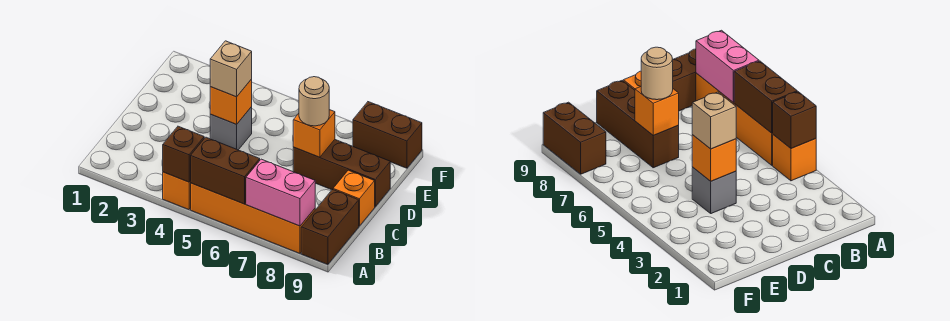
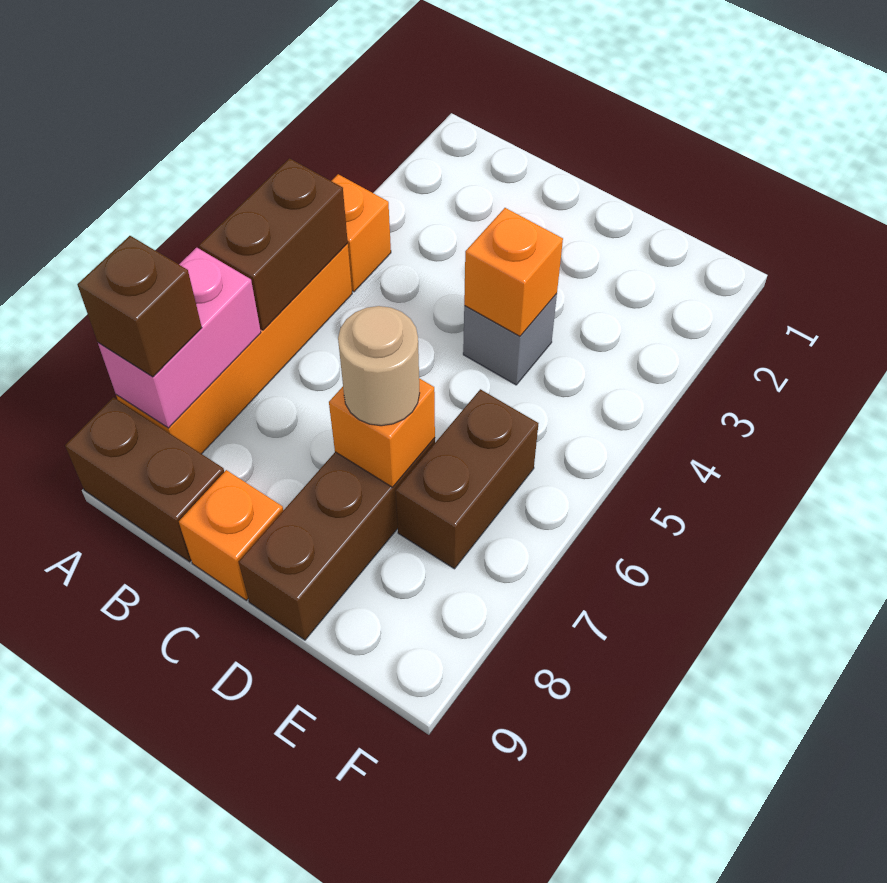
brown 1x1 brick [163,126,204,182] -> brown 1x1 brick moved to [77,236,202,377]
tan 1x1 brick [210,41,252,97] -> none
brown 1x2 brick [353,102,422,168] -> brown 1x2 brick moved to [396,389,538,569]

